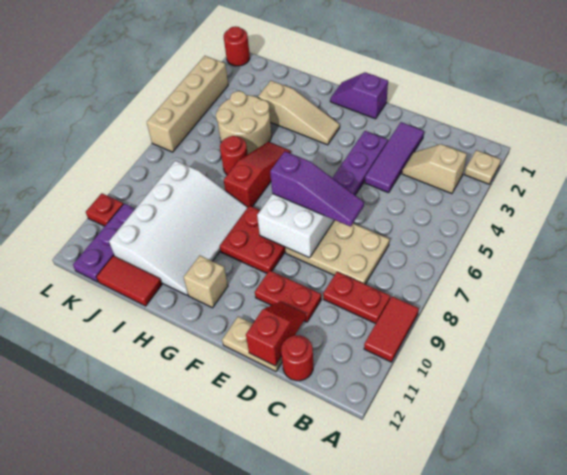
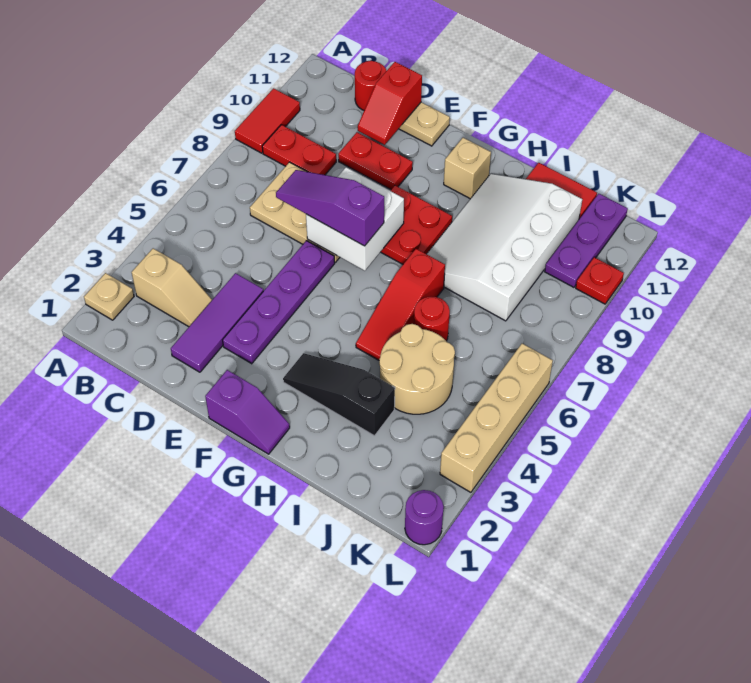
tan 1x3 slope [258,81,340,145] -> black 1x3 slope [283,353,395,436]
red 1x1 round brick [224,26,250,66] -> purple 1x1 round brick [405,490,444,545]

